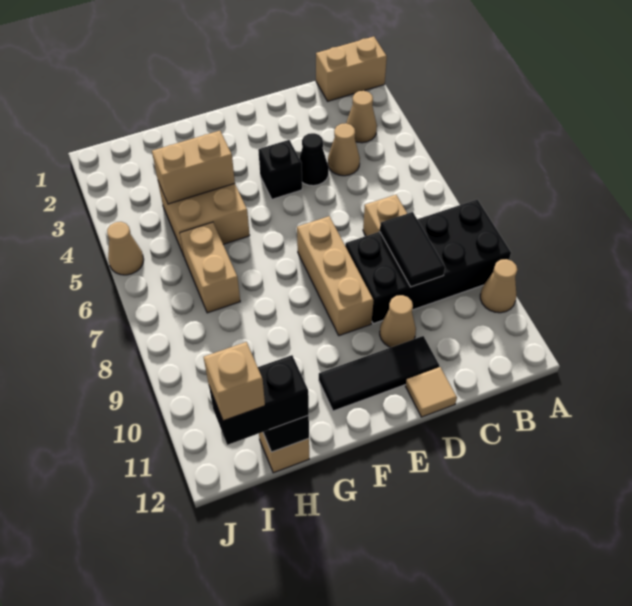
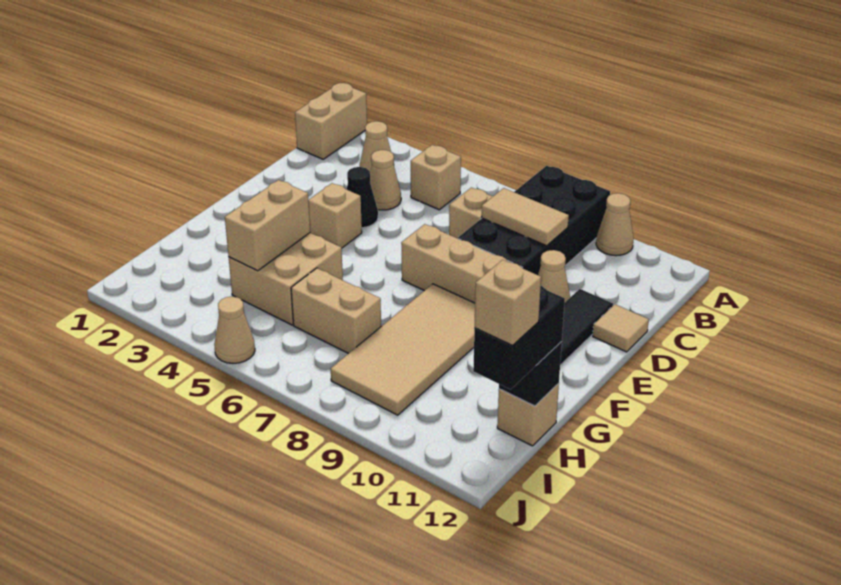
none -> tan 1x1 brick [411,145,461,210]
black 1x2 tile [380,212,445,287] -> tan 1x2 tile [482,188,569,246]
black 1x1 brick [258,140,302,199] -> tan 1x1 brick [308,183,362,248]
none -> tan 2x4 tile [331,284,475,415]

